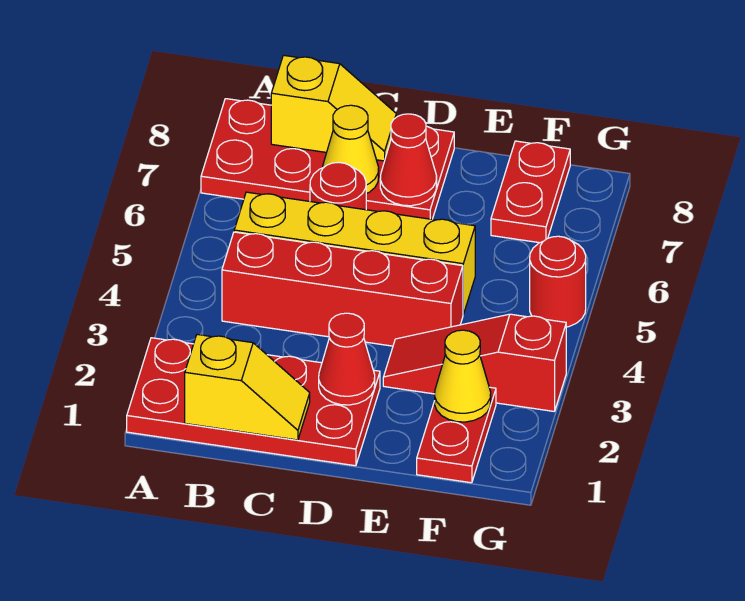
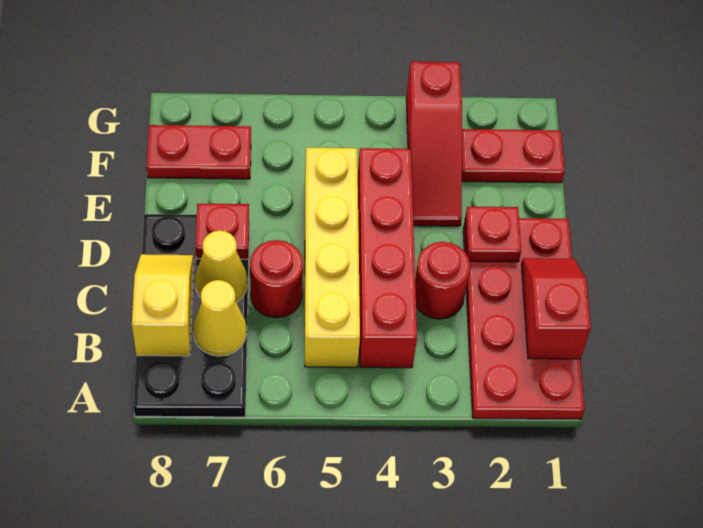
red 2x4 plate [201,99,454,219] -> black 2x4 plate [134,214,249,417]
yellow 1x2 slope [185,335,310,440] -> red 1x2 slope [521,258,591,359]
red 1x1 cone [319,313,375,405] -> red 1x1 plate [465,207,521,262]
red 1x1 cone [380,114,437,206] -> red 1x1 plate [196,204,249,259]
yellow 1x1 cone [435,330,491,422] -> yellow 1x1 cone moved to [193,280,247,356]
red 1x1 round brick [530,236,586,327] -> red 1x1 round brick moved to [415,242,470,319]

